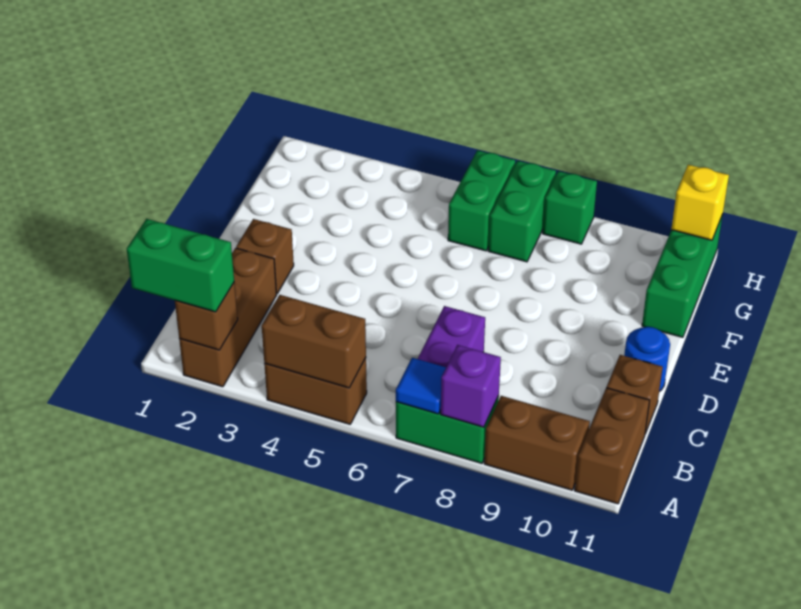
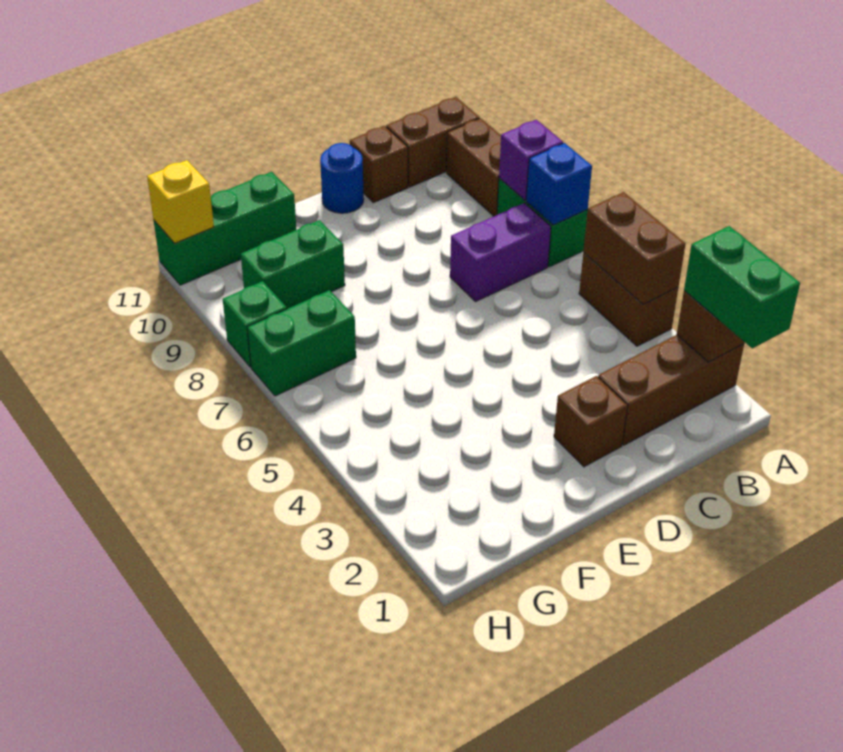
blue 1x1 tile [396,358,446,414] -> blue 1x1 brick [526,143,592,225]
green 1x2 brick [448,150,515,251] -> green 1x2 brick moved to [241,220,345,309]

